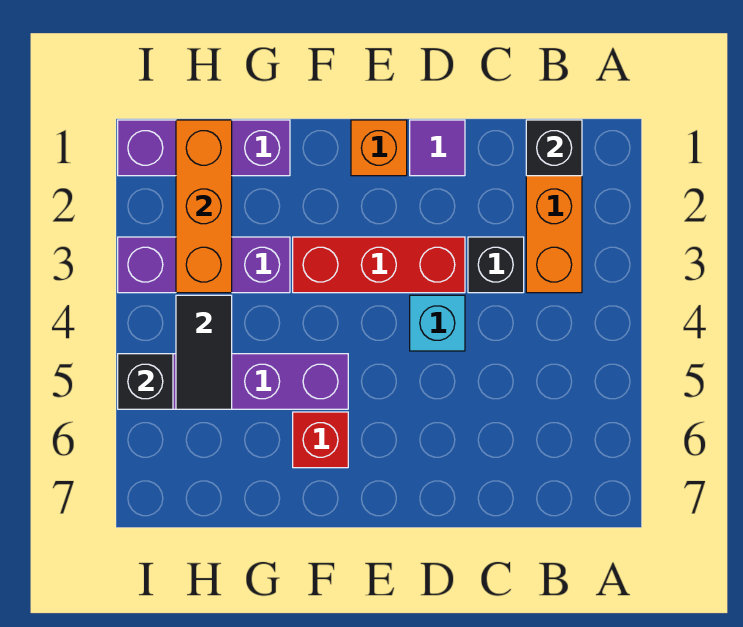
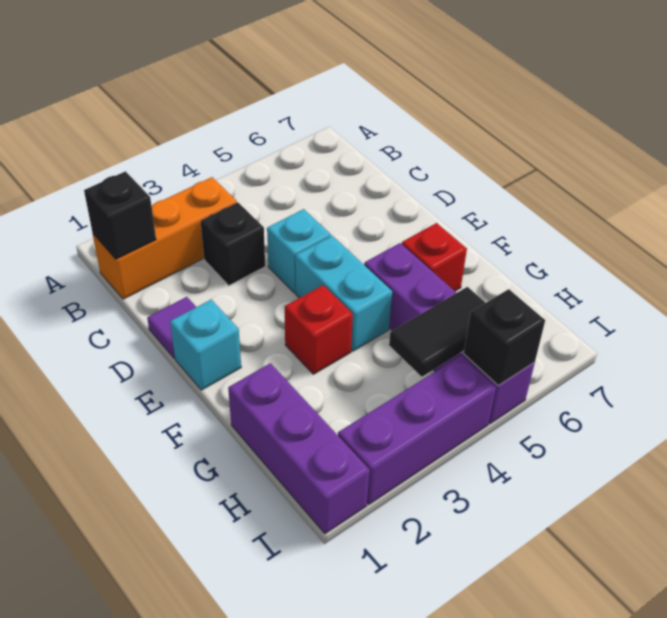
red 1x3 brick [293,237,465,293] -> red 1x1 brick [285,285,353,374]
orange 1x1 brick [351,120,407,176] -> cyan 1x1 brick [170,300,241,390]
none -> cyan 1x2 brick [295,236,392,351]
purple 1x3 brick [118,237,290,293] -> purple 1x3 brick turned to [338,356,496,504]
orange 1x3 brick [176,120,232,293] -> none

